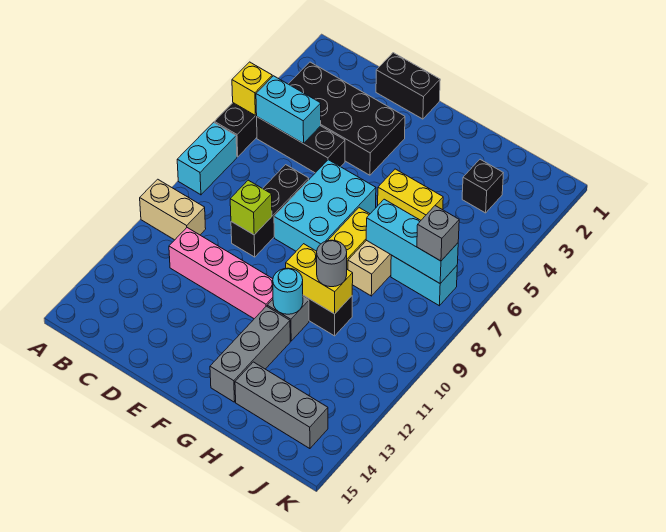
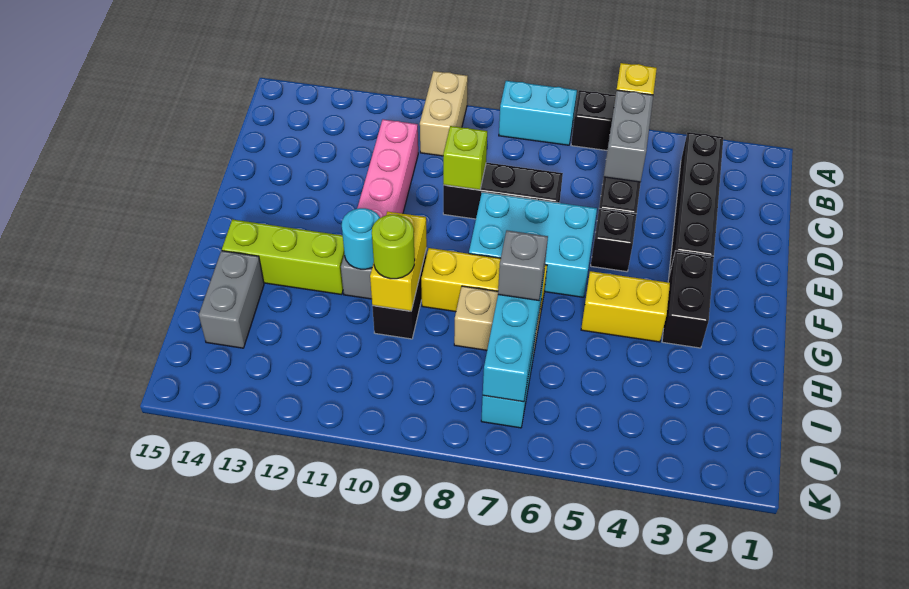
black 2x4 brick [289,62,405,175] -> black 1x4 brick [669,132,723,275]
cyan 1x2 brick [256,76,321,144] -> grey 1x2 brick [604,90,653,182]
black 1x2 brick [376,53,440,119] -> black 1x2 brick moved to [662,251,714,348]
yellow 1x2 brick [378,169,443,220] -> yellow 1x2 brick turned to [581,271,670,342]
grey 1x3 brick [210,306,290,402] -> lime 1x3 brick [222,219,344,295]
grey 1x1 round brick [317,240,347,287] -> lime 1x1 round brick [372,215,415,279]
grey 1x3 brick [235,362,328,449] -> grey 1x2 brick [199,251,264,348]
black 1x1 brick [462,159,503,213] -> black 1x1 brick moved to [591,209,637,272]
grey 1x1 brick [417,206,459,261] -> grey 1x1 brick moved to [498,230,548,300]

